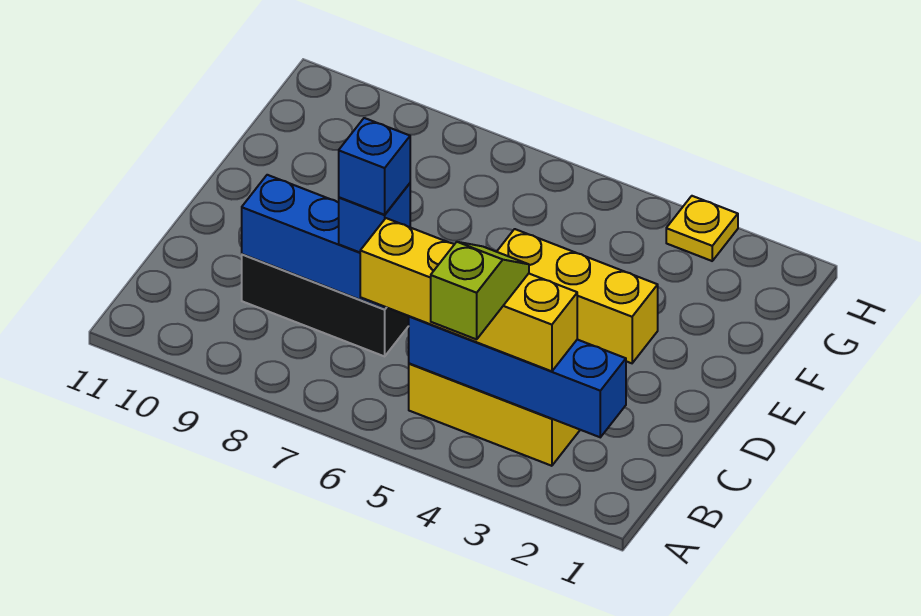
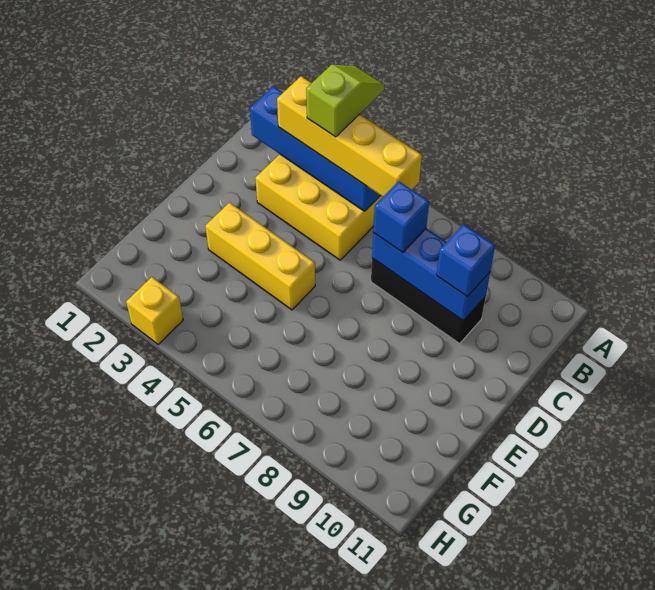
lime 1x2 slope [431,242,529,339] -> lime 1x2 slope turned to [306,65,384,137]
blue 1x1 brick [339,118,410,215] -> blue 1x1 brick moved to [437,224,495,296]
yellow 1x1 plate [666,196,738,261] -> yellow 1x1 brick [126,277,183,344]

